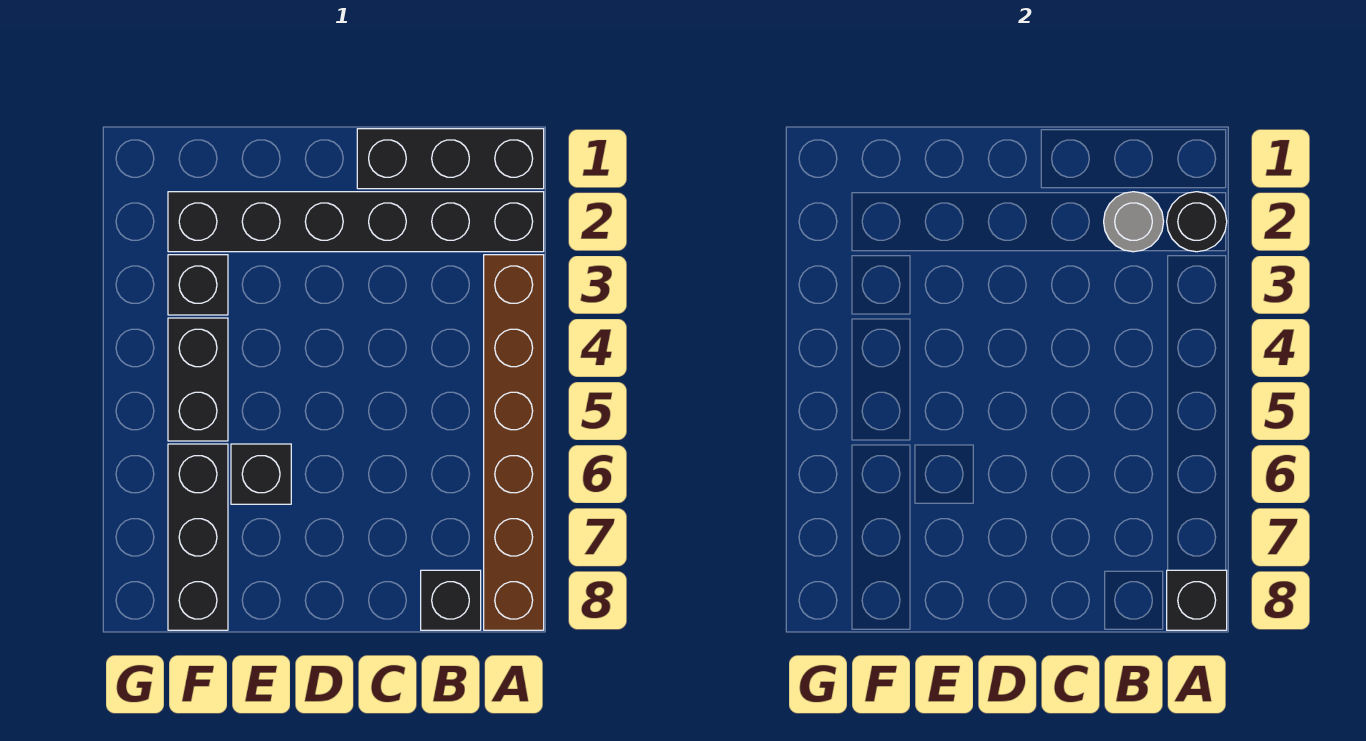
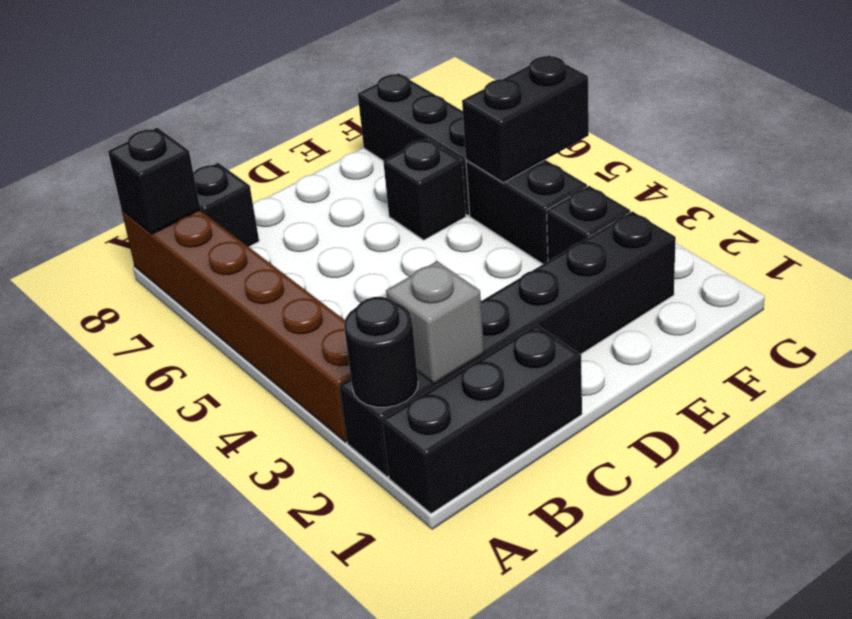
grey 1x1 round brick [1104,192,1164,252] -> grey 1x1 brick [386,261,484,384]
none -> black 1x2 brick [462,56,589,183]

